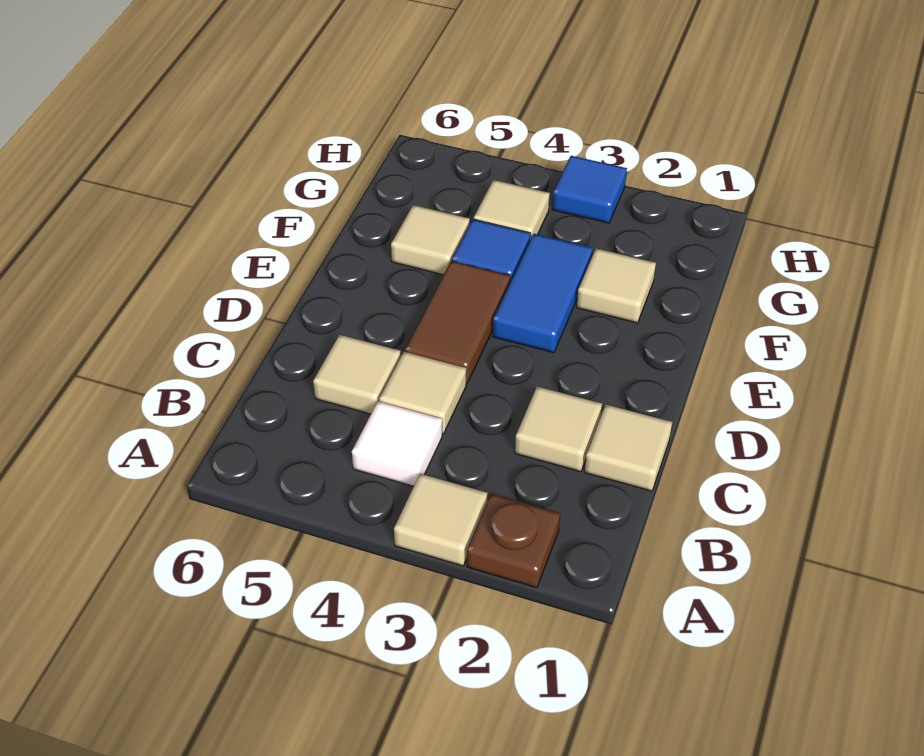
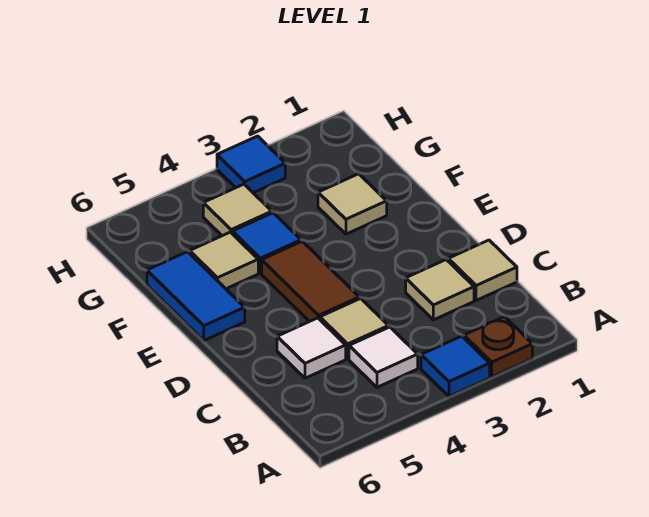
tan 1x1 tile [394,474,488,566] -> blue 1x1 tile [421,336,490,396]
tan 1x1 tile [313,335,401,414] -> white 1x1 tile [277,318,346,378]
blue 1x2 tile [493,234,593,353] -> blue 1x2 tile moved to [147,252,245,340]

